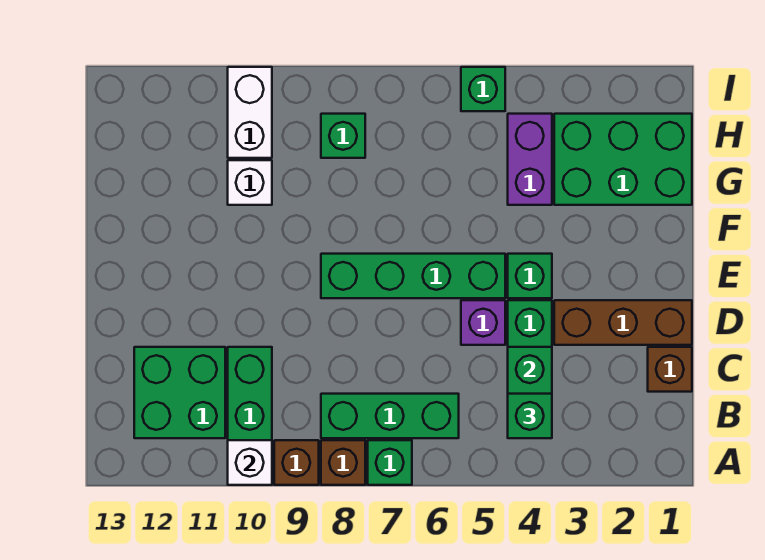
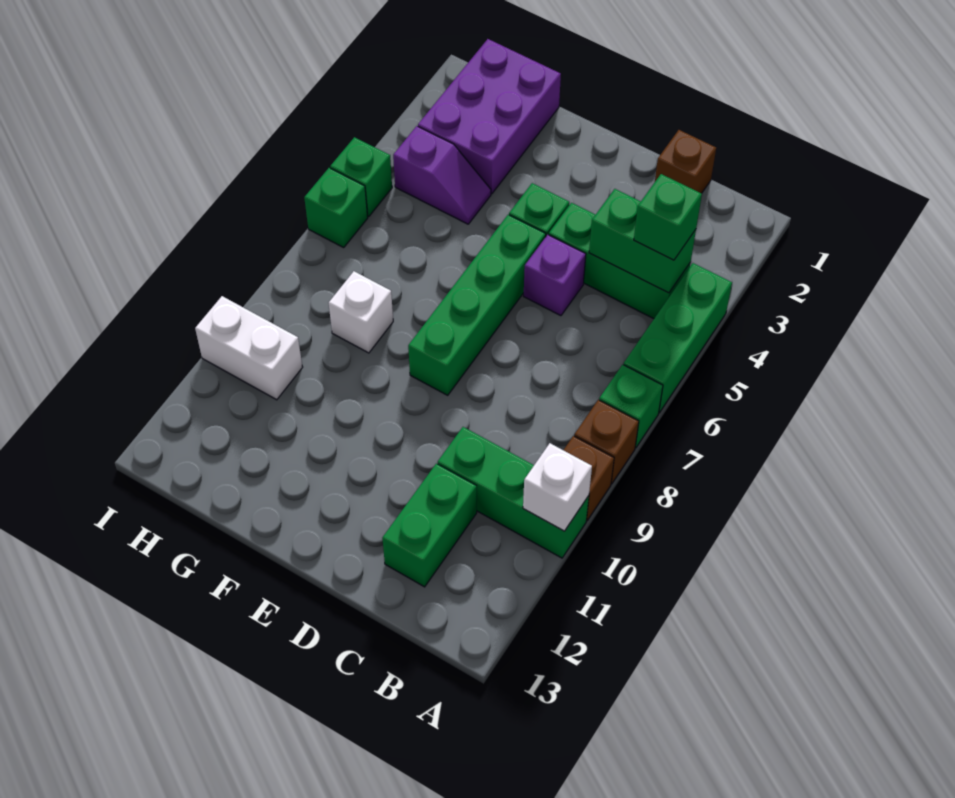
green 1x3 brick [321,394,459,438] -> green 1x3 brick moved to [624,263,732,413]
green 2x2 brick [134,347,225,438] -> green 1x2 brick [382,464,477,587]
brown 1x3 brick [554,300,692,345] -> none
green 2x3 brick [554,114,692,205] -> purple 2x3 brick [418,39,561,194]
purple 1x2 brick [508,114,552,205] -> purple 1x2 slope [393,126,491,224]
white 1x1 brick [228,160,272,205] -> white 1x1 brick moved to [329,271,393,353]
green 1x1 brick [321,114,365,158] -> green 1x1 brick moved to [304,168,368,247]

